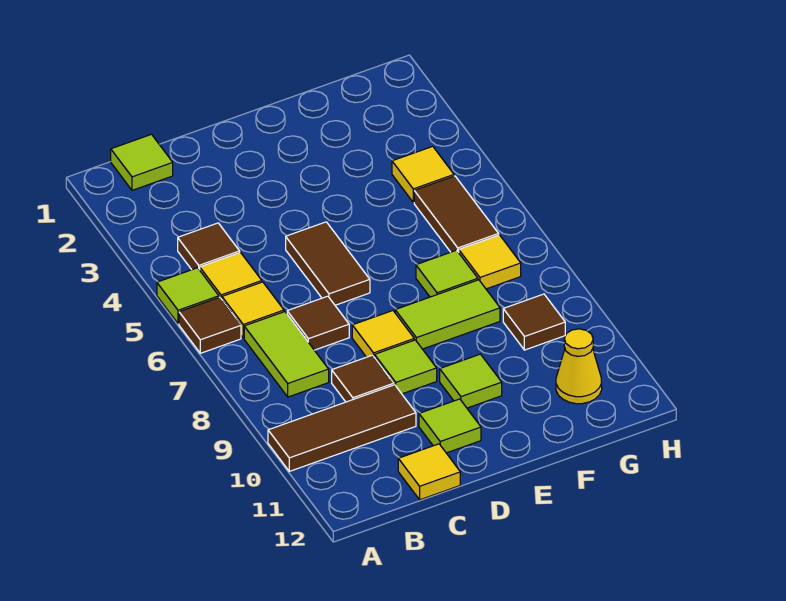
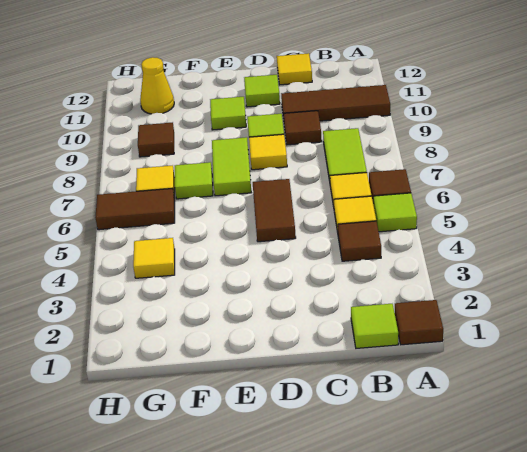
brown 1x1 tile [287,296,349,350] -> brown 1x1 tile moved to [395,300,443,345]
lime 1x2 tile [395,280,500,349] -> lime 1x2 tile turned to [212,137,251,196]
brown 1x2 tile [414,176,499,252] -> brown 1x2 tile turned to [95,188,175,230]

